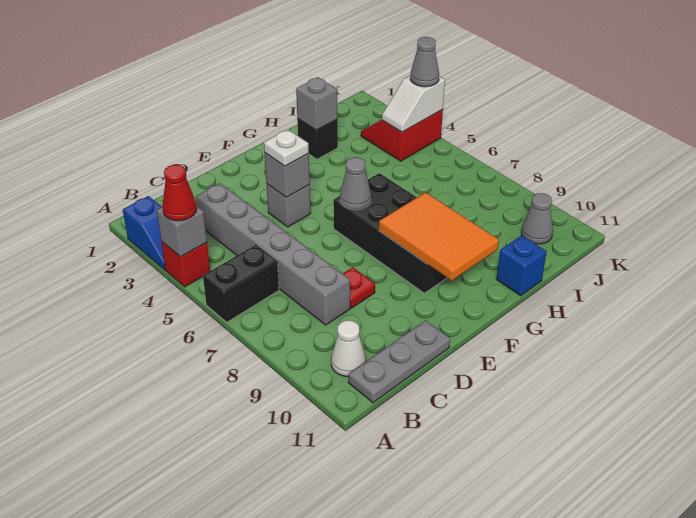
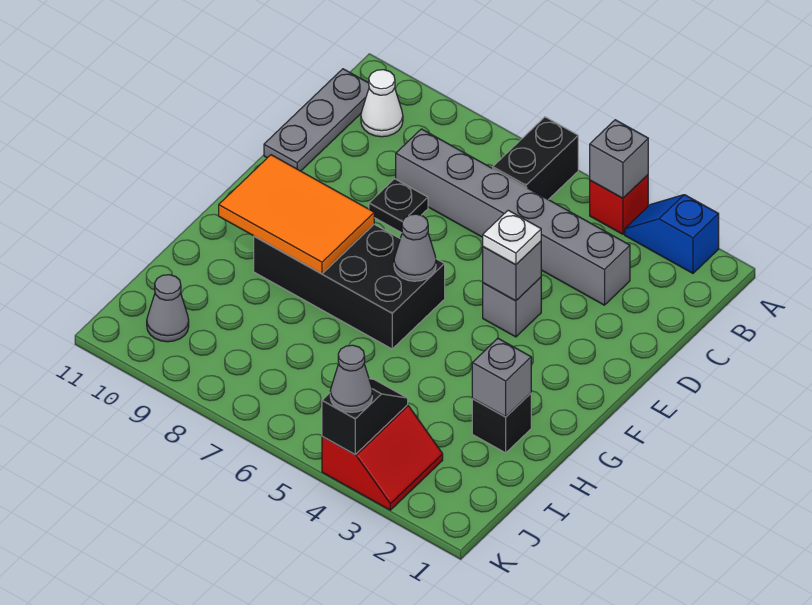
red 1x1 cone [162,165,197,221] -> none
red 1x1 plate [343,267,375,308] -> black 1x1 plate [369,179,428,233]
blue 1x1 brick [496,235,547,296] -> none
white 1x2 slope [382,76,445,132] -> black 1x2 slope [322,379,408,454]

